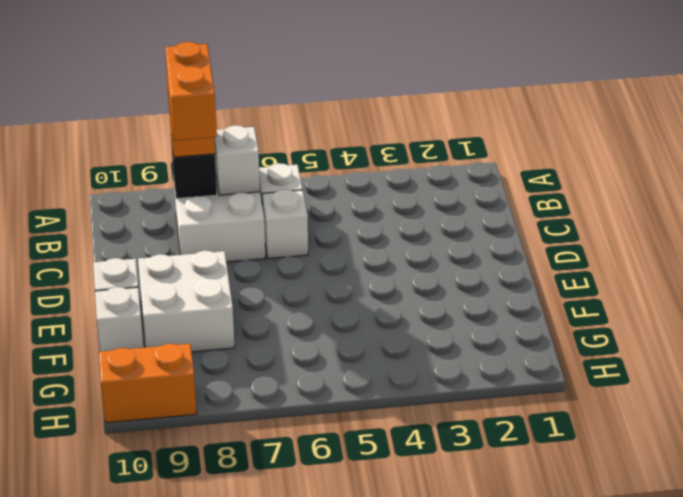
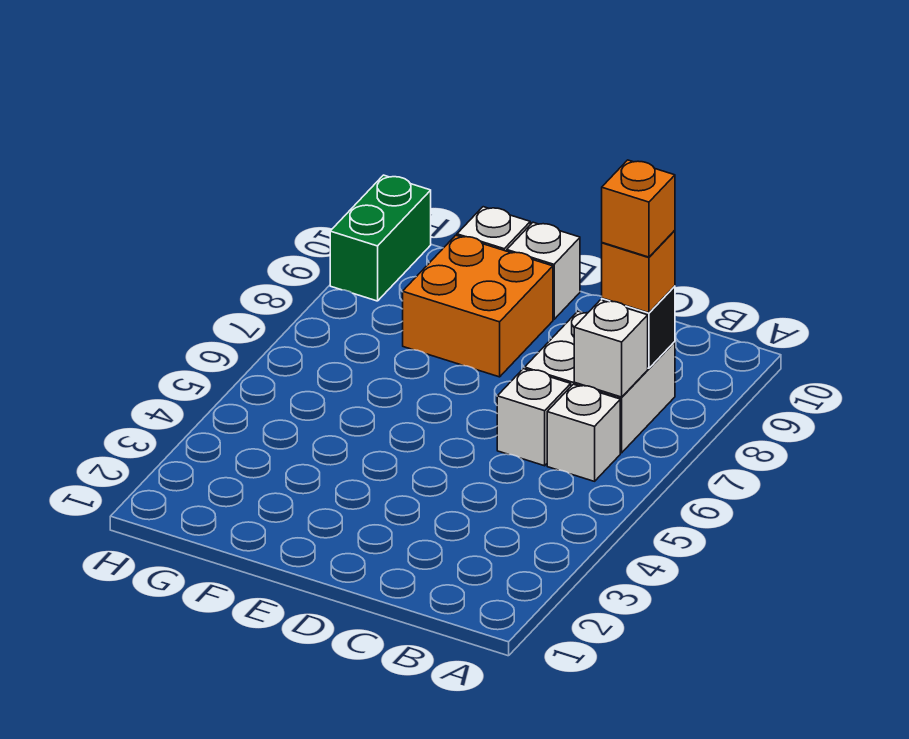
orange 1x2 brick [165,42,217,141] -> orange 1x1 brick [602,160,675,257]
white 2x2 brick [138,251,235,352] -> orange 2x2 brick [403,235,553,377]
orange 1x2 brick [99,344,196,423] -> green 1x2 brick [330,175,431,301]

